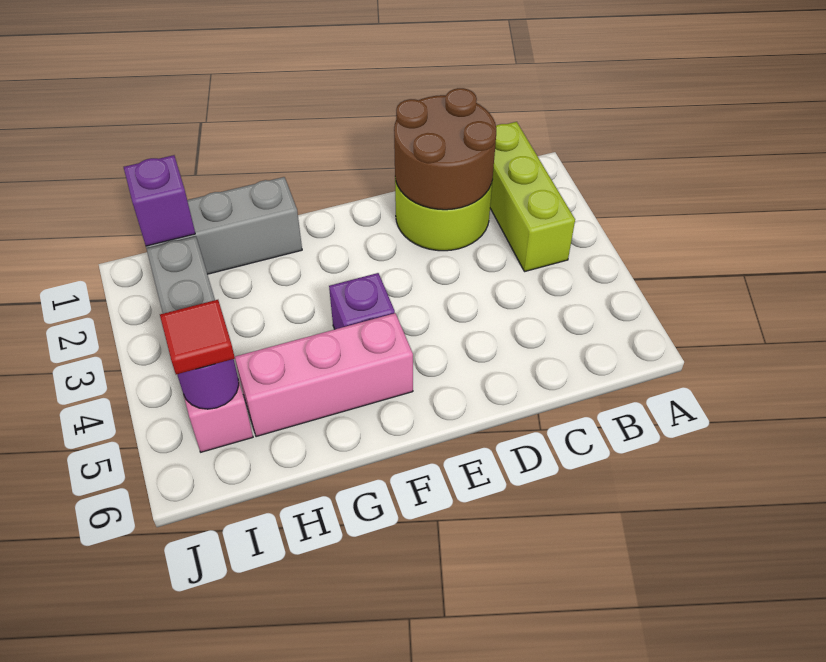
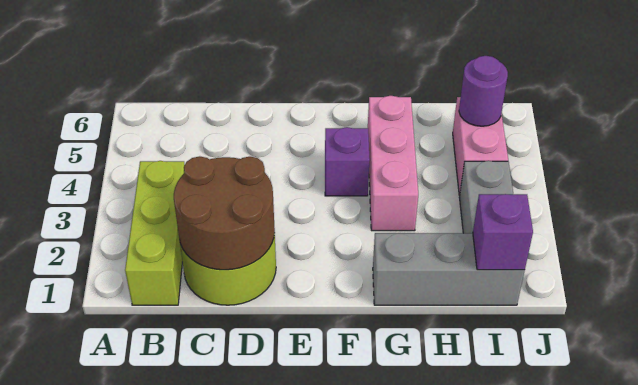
pink 1x3 brick [235,313,413,437] -> pink 1x3 brick turned to [368,96,418,231]
red 1x1 tile [160,300,235,374] -> none

